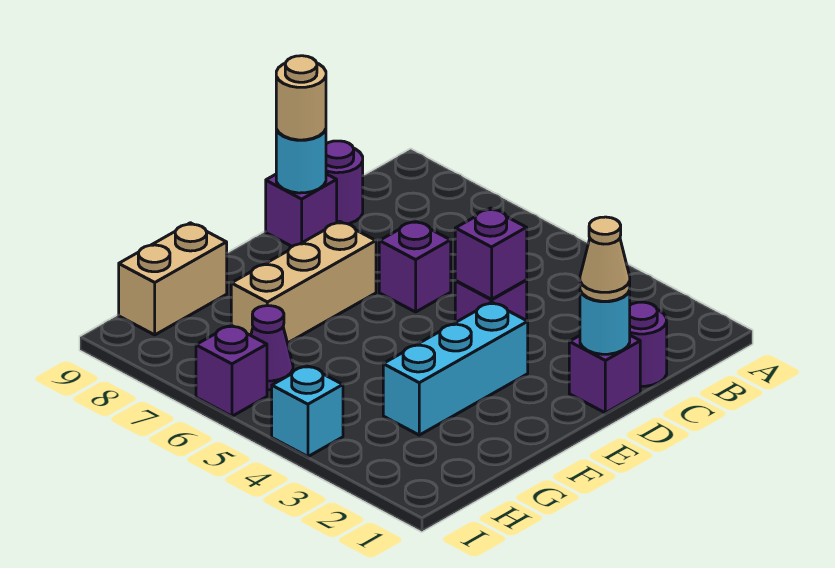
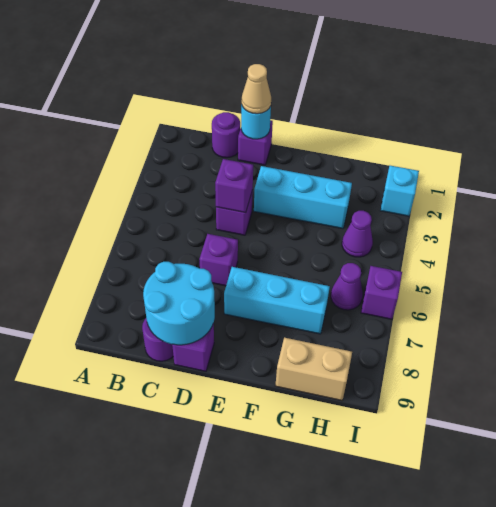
cyan 1x1 round brick [276,129,326,193] -> cyan 2x2 round brick [143,262,215,345]
tan 1x1 round brick [276,56,326,140] -> none
tan 1x3 brick [231,222,376,343] -> cyan 1x3 brick [224,267,330,334]
none -> purple 1x1 cone [342,211,373,257]
cyan 1x1 brick [272,365,343,457] -> cyan 1x1 brick moved to [380,165,419,216]

